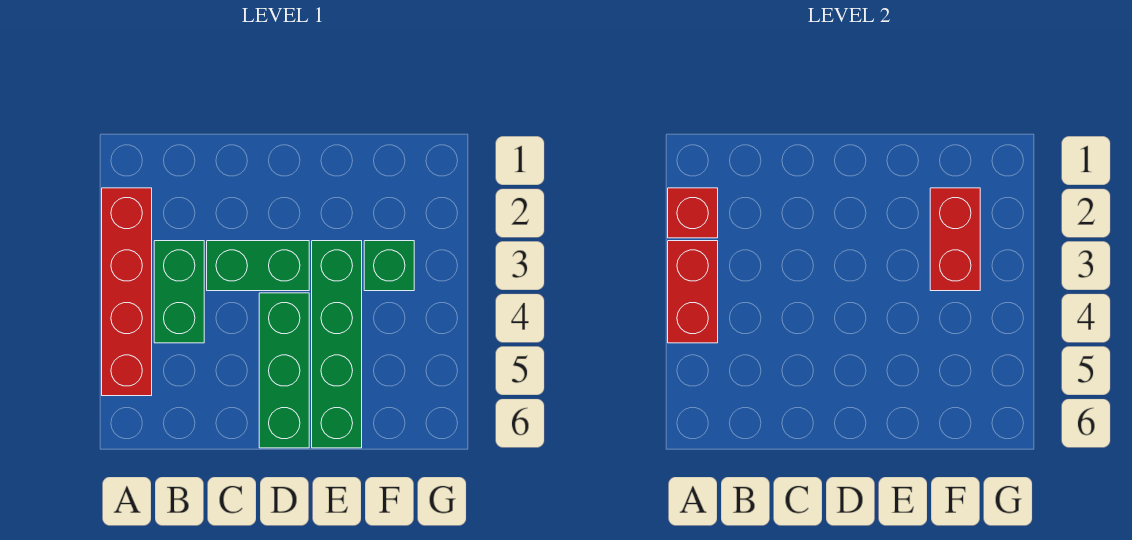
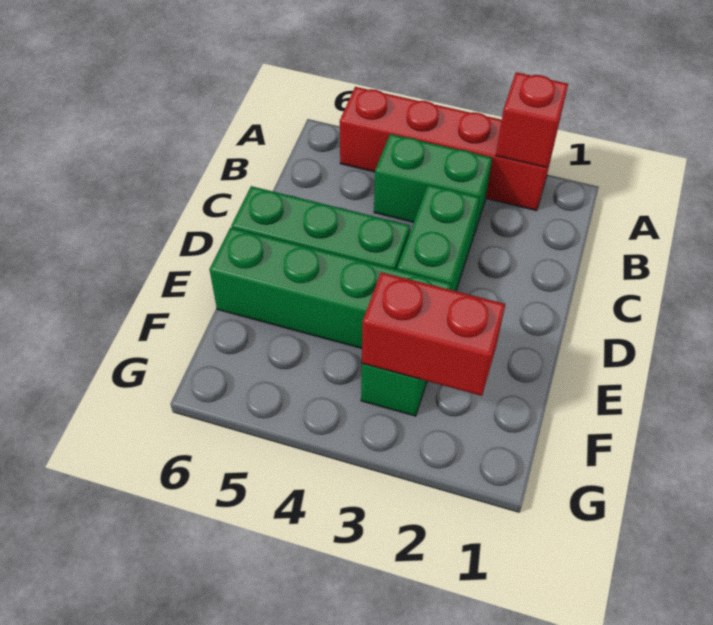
red 1x2 brick [668,241,718,343] -> none

